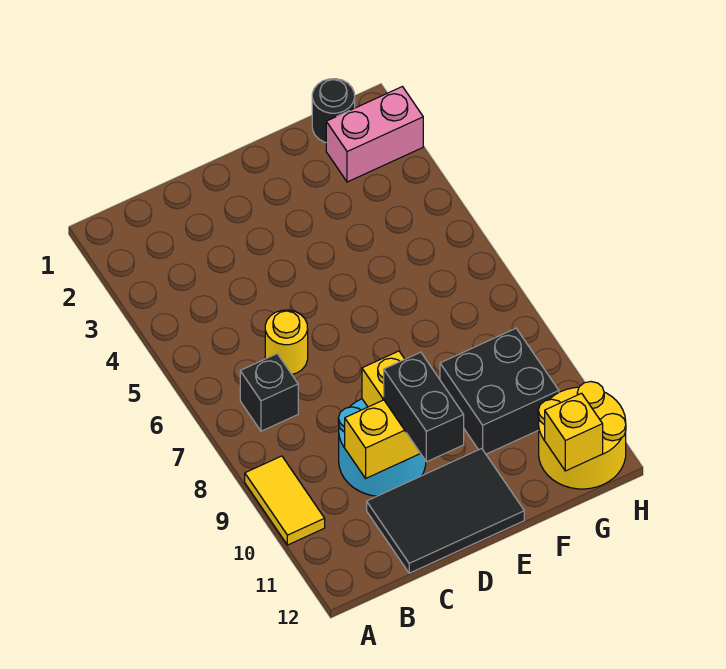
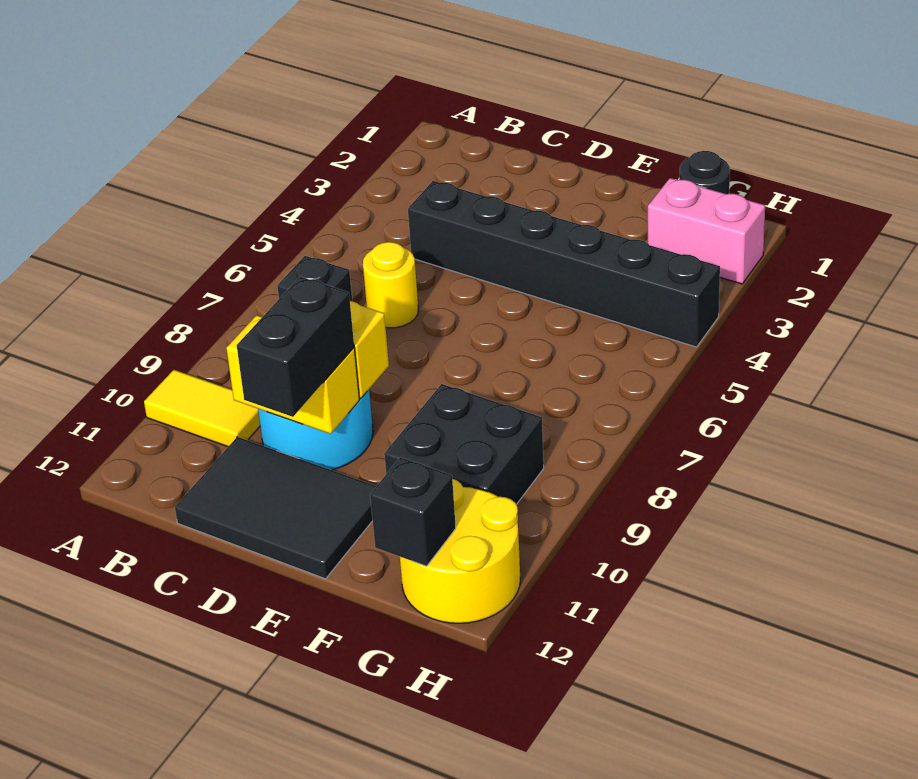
yellow 1x2 tile [245,456,325,545] -> yellow 1x2 tile turned to [144,370,260,447]
none -> black 1x6 brick [408,181,720,347]
yellow 1x1 brick [545,393,603,471] -> black 1x1 brick [370,457,456,566]

